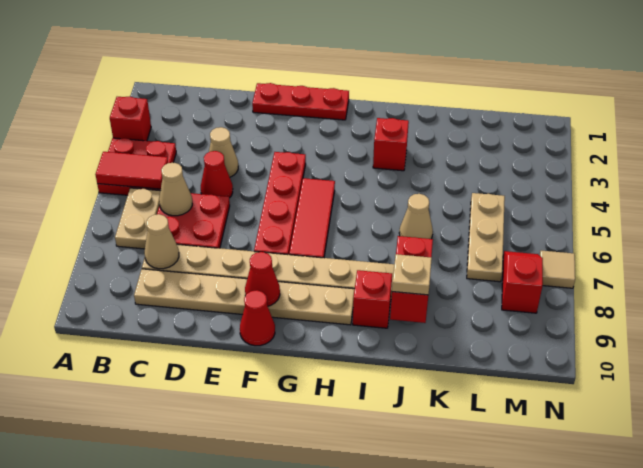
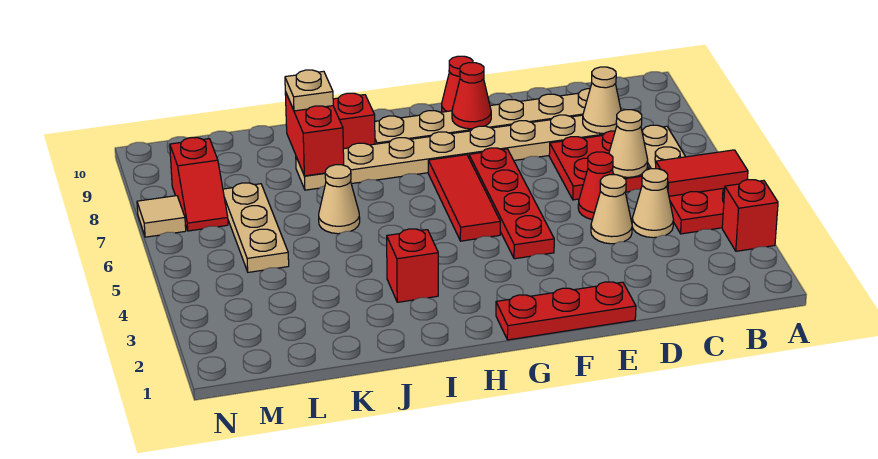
none -> tan 1x1 cone [632,169,674,238]

